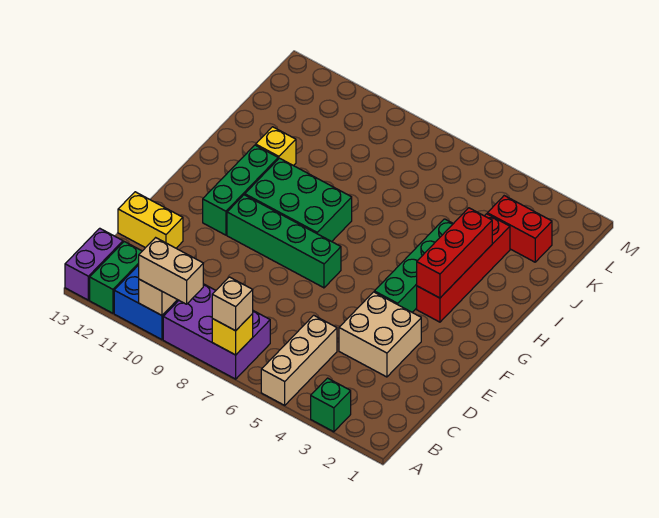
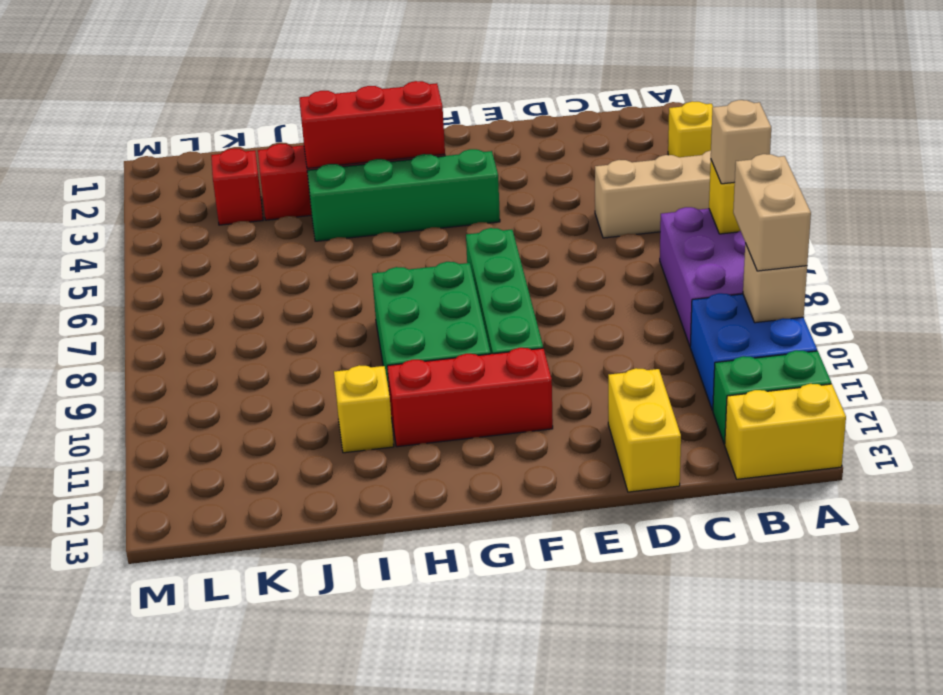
green 1x1 brick [311,378,351,432] -> yellow 1x1 brick [668,101,713,157]
purple 1x2 brick [65,228,123,300] -> yellow 1x2 brick [725,384,846,479]
tan 2x2 brick [339,292,421,377] -> none
green 1x3 brick [203,145,278,235] -> red 1x3 brick [387,348,553,447]
red 1x2 brick [487,196,552,262] -> red 1x1 brick [211,149,263,225]

